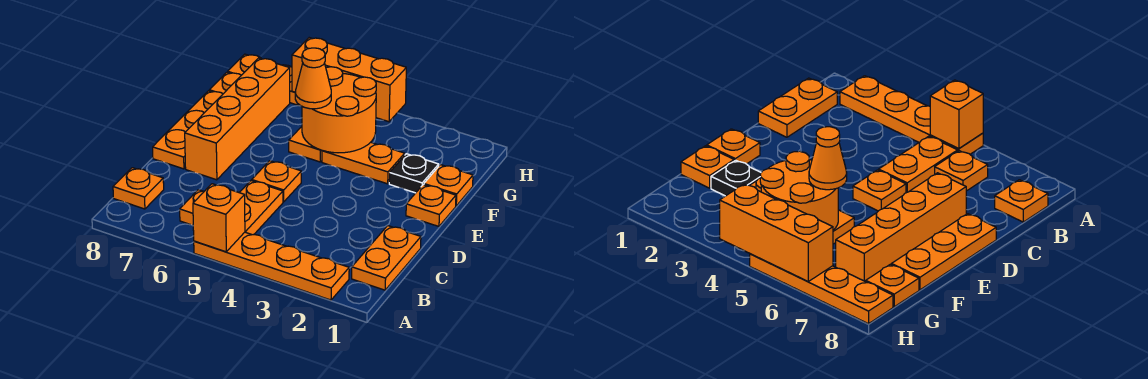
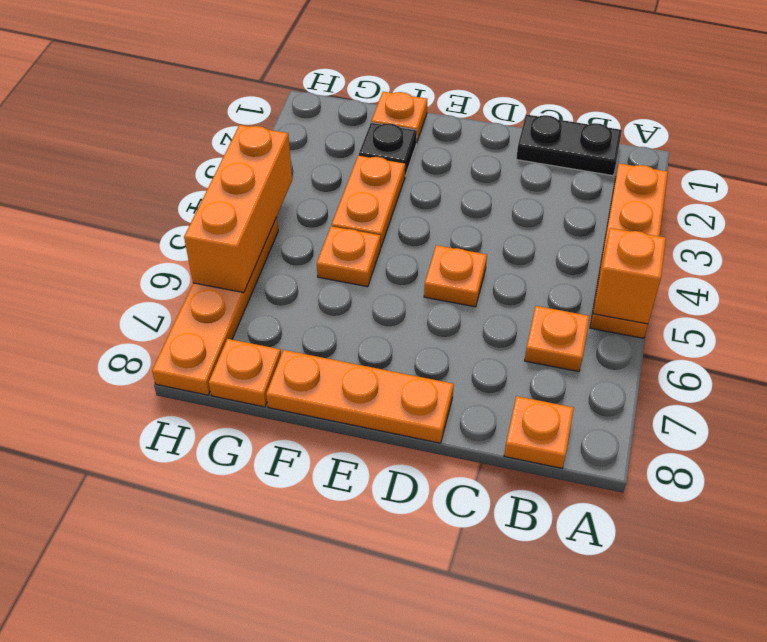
orange 1x2 plate [352,226,421,290] -> black 1x2 plate [516,114,622,176]
orange 1x2 plate [240,181,283,235] -> none
orange 1x4 brick [185,58,290,180] -> none
orange 1x1 plate [406,185,456,226] -> none
orange 2x2 round brick [302,67,376,153] -> none
orange 1x1 cone [295,48,331,109] -> none

